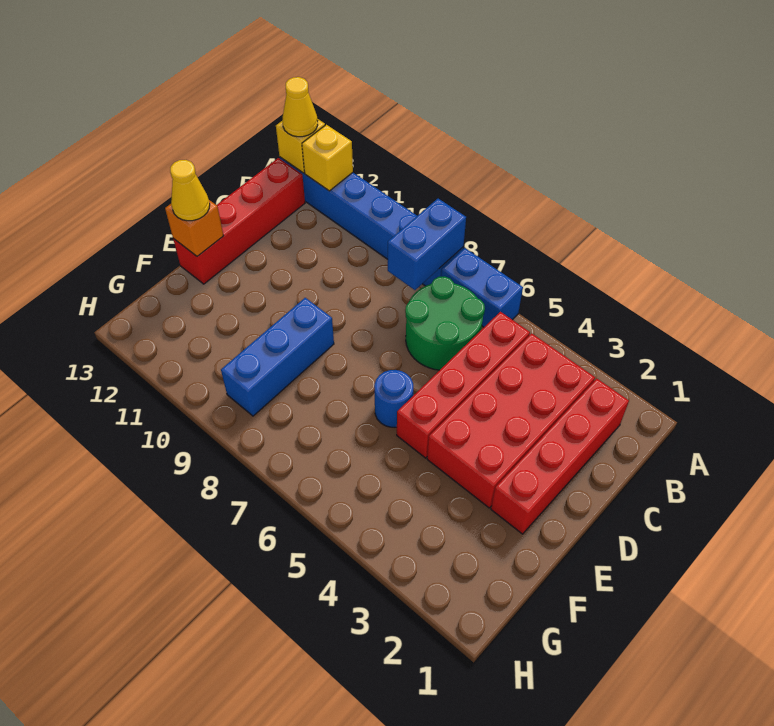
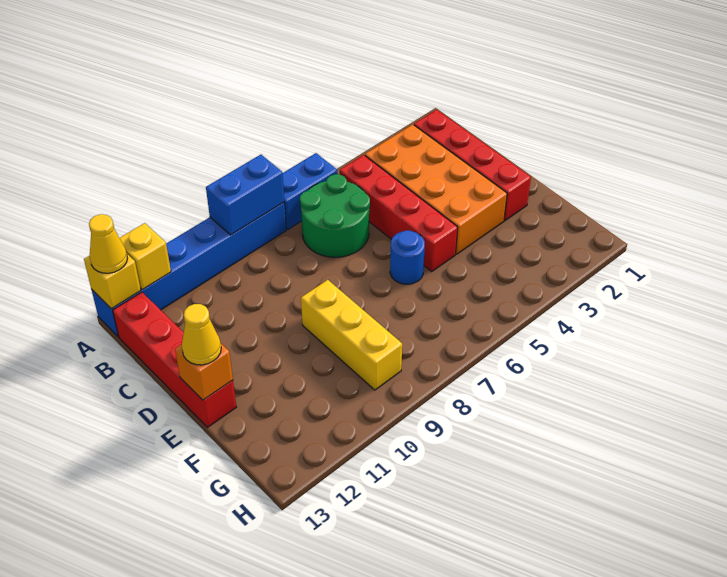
blue 1x2 brick [388,199,466,290] -> blue 1x2 brick turned to [206,155,284,235]
red 2x4 brick [427,333,595,508] -> orange 2x4 brick [365,124,507,254]
blue 1x3 brick [221,298,334,416] -> yellow 1x3 brick [301,280,402,390]

